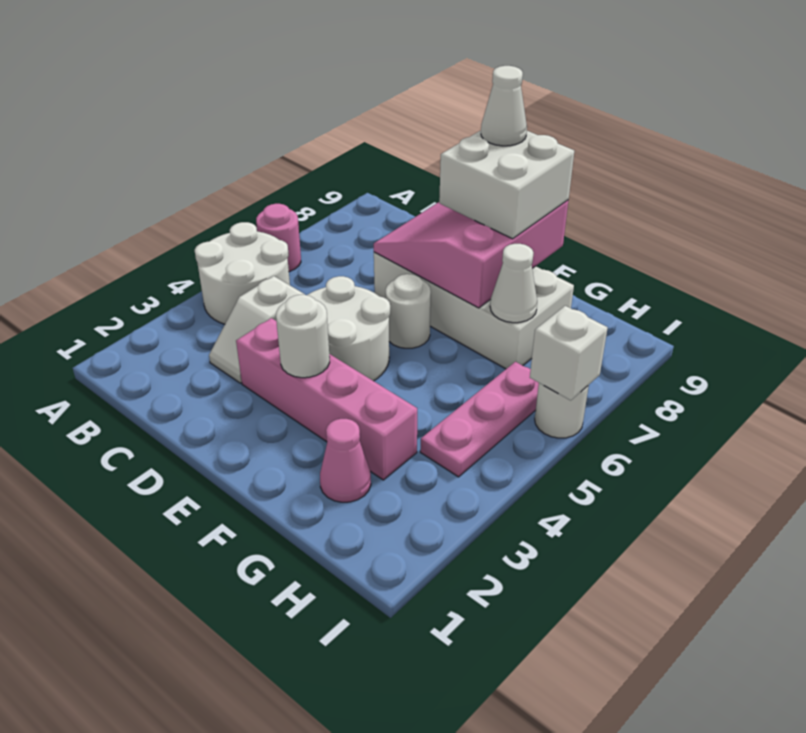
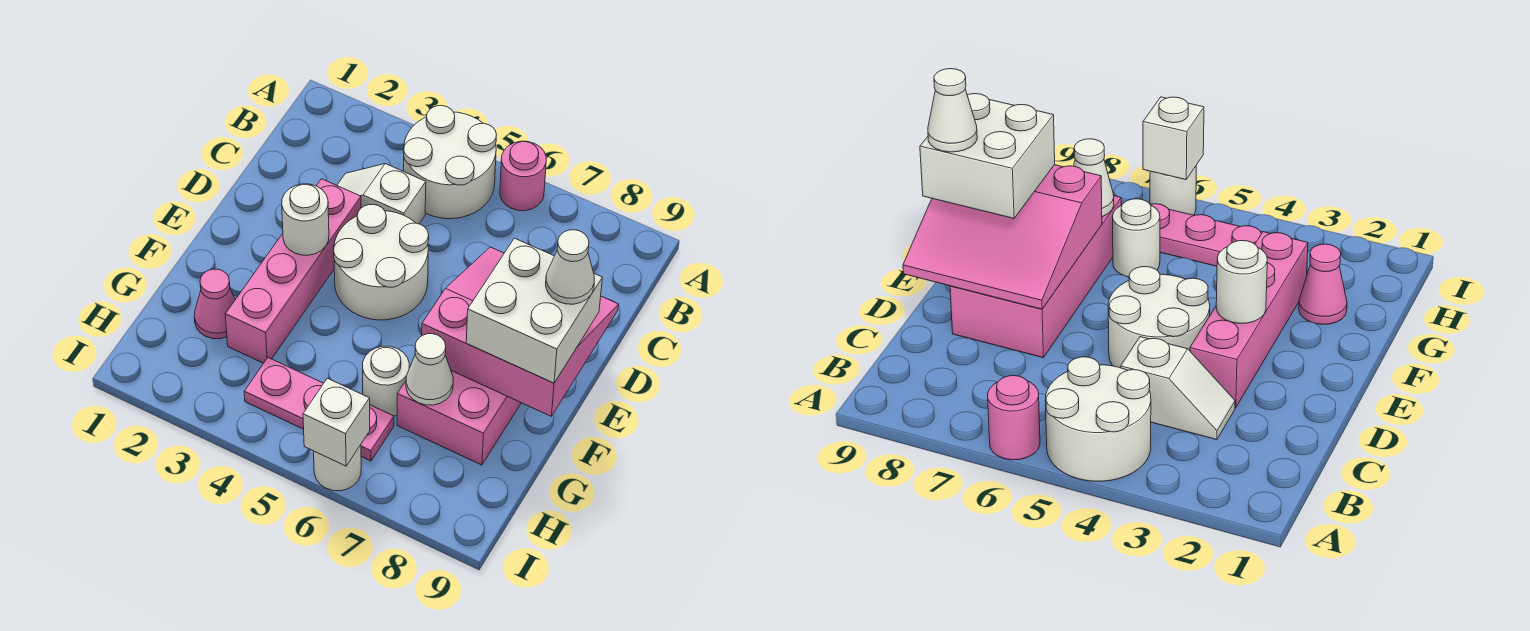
white 2x4 brick [374,252,574,369] -> pink 2x4 brick [397,371,521,465]
white 1x1 round brick [386,274,431,348] -> white 1x1 round brick moved to [363,346,409,416]

